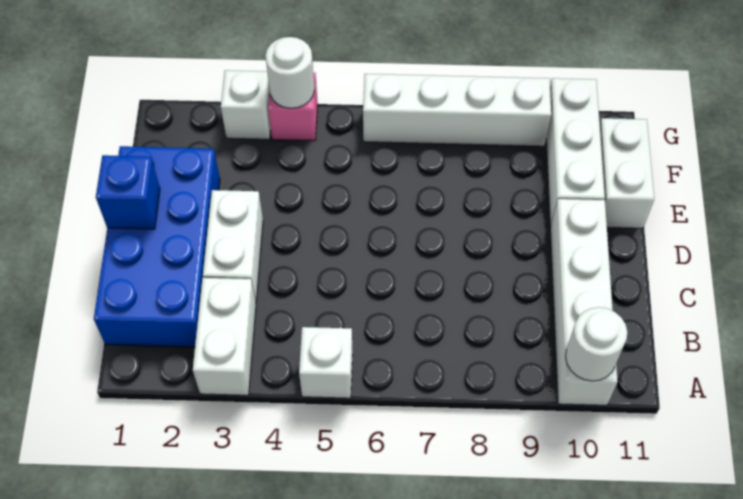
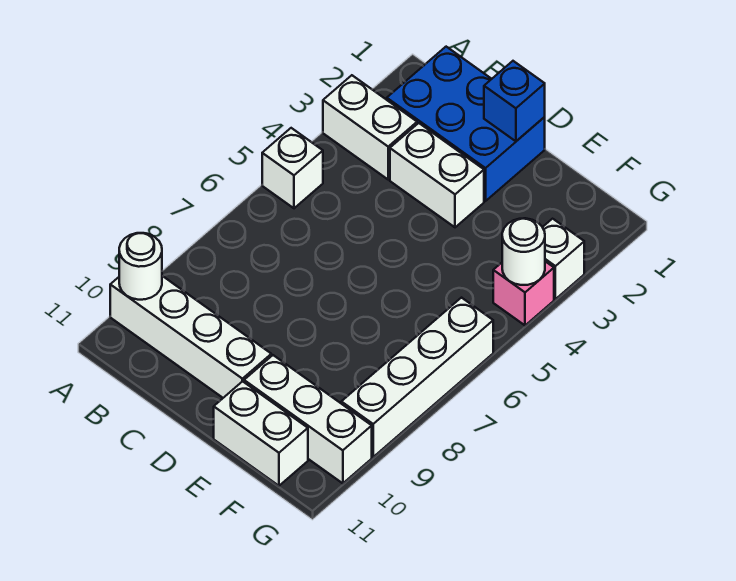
blue 2x4 brick [94,146,220,347] -> blue 2x3 brick [387,47,545,201]

